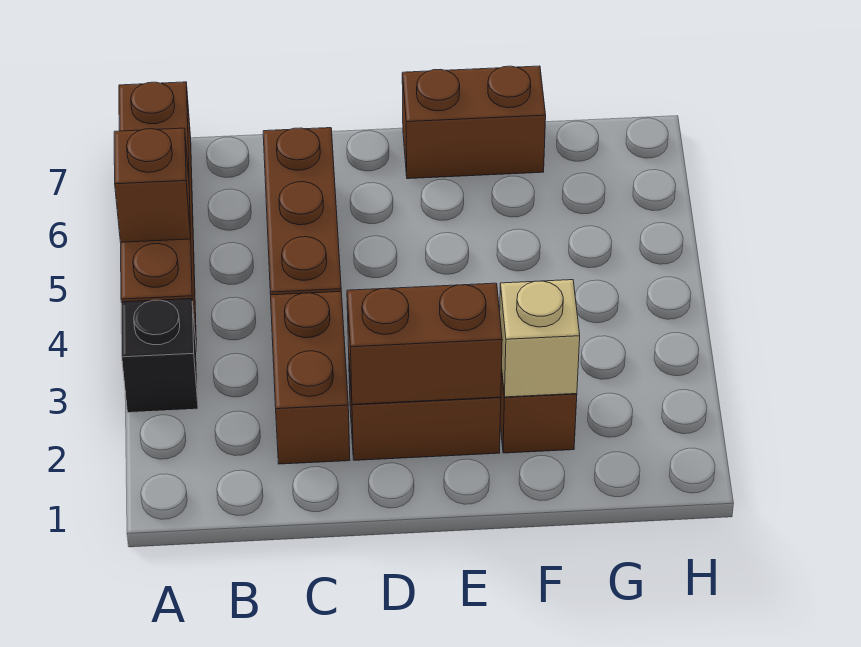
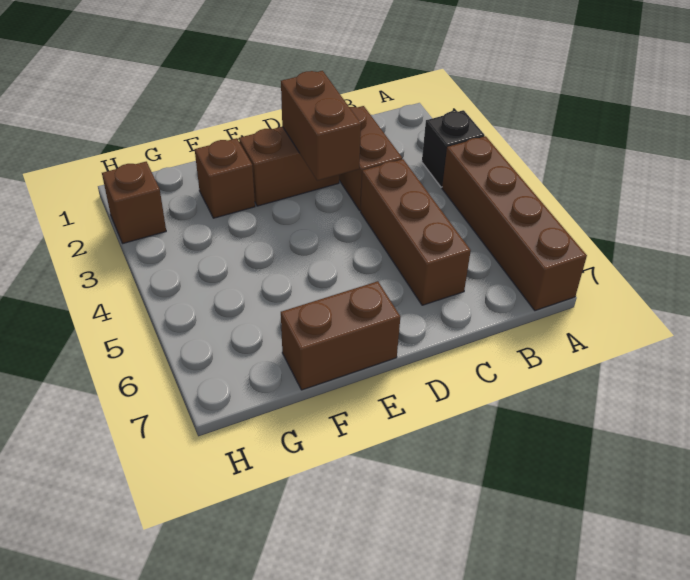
brown 1x1 brick [114,128,191,242] -> brown 1x1 brick moved to [102,162,166,243]
brown 1x2 brick [347,283,502,404] -> brown 1x2 brick turned to [281,71,361,181]
tan 1x1 brick [500,280,580,397] -> none

